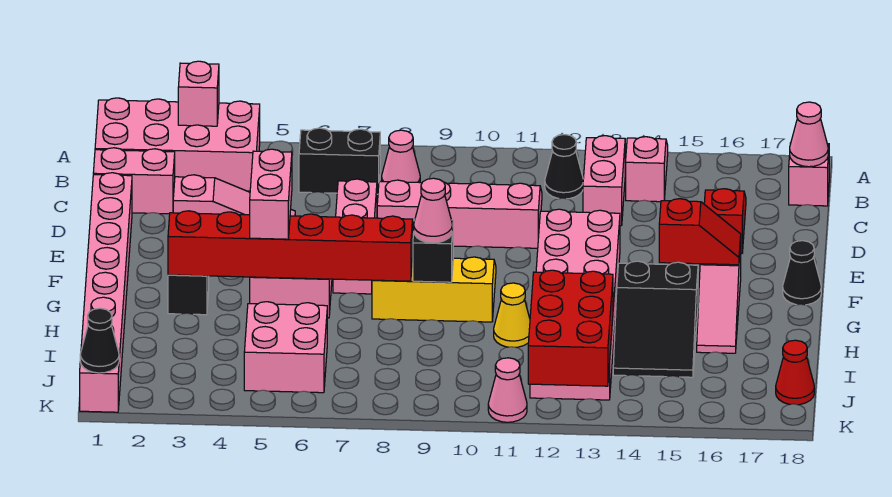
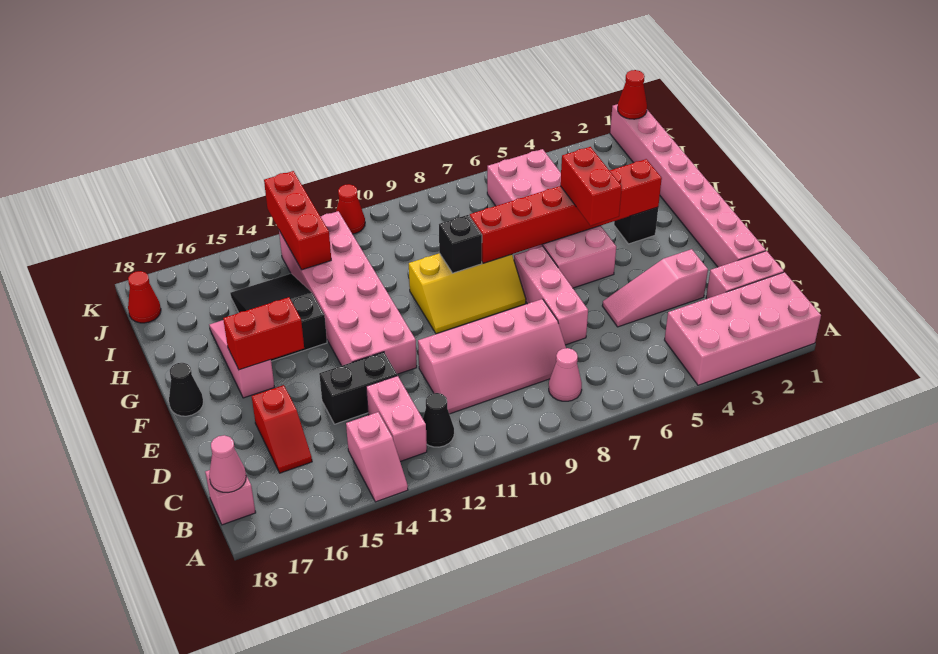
pink 1x1 brick [178,61,219,126] -> none
black 1x2 brick [299,128,380,194] -> black 1x2 brick moved to [319,352,397,424]
pink 1x2 brick [250,149,292,239] -> red 1x2 brick [560,147,622,226]
red 1x2 slope [659,199,741,265] -> red 1x2 brick [223,297,304,370]
pink 1x1 cone [414,178,453,243] -> none
yellow 1x1 cone [494,283,530,347] -> none
red 2x3 brick [528,270,613,386] -> red 1x3 brick [264,171,331,270]
black 1x1 cone [80,308,119,373] -> red 1x1 cone [618,70,647,119]
pink 1x1 cone [488,358,527,422] -> red 1x1 cone [336,184,365,234]

